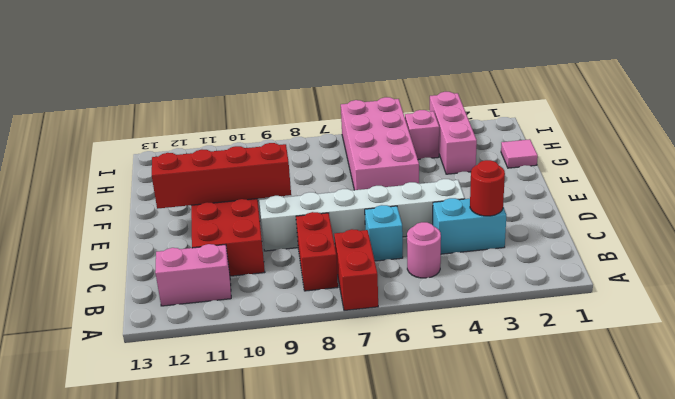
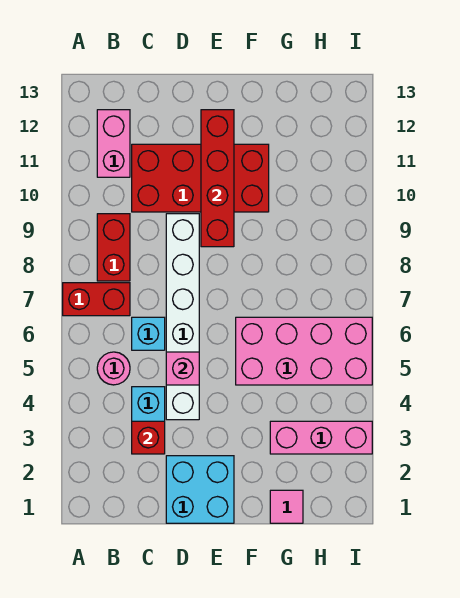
red 1x2 brick [296,212,338,291] -> red 1x2 brick turned to [97,214,130,281]
red 1x1 round brick [470,160,505,216] -> red 1x1 brick [132,421,165,454]
none -> cyan 2x2 brick [166,456,234,523]
pink 1x1 brick [405,110,439,159] -> pink 1x1 brick moved to [166,352,199,385]

